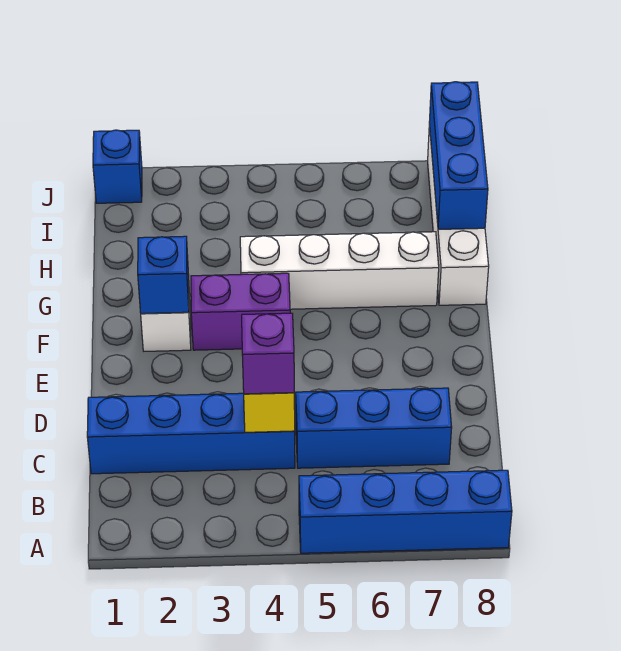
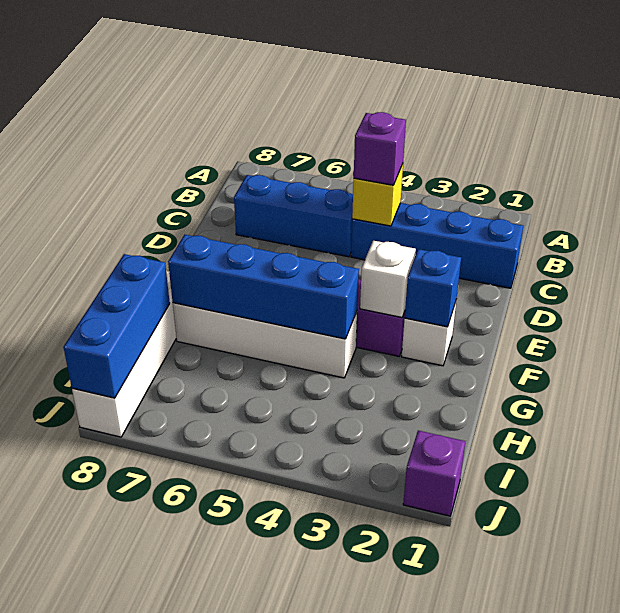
blue 1x4 brick [299,470,512,553] -> blue 1x4 brick moved to [168,235,359,339]
none -> white 1x1 brick [360,241,416,317]
blue 1x1 brick [93,130,142,203] -> purple 1x1 brick [403,431,466,516]

